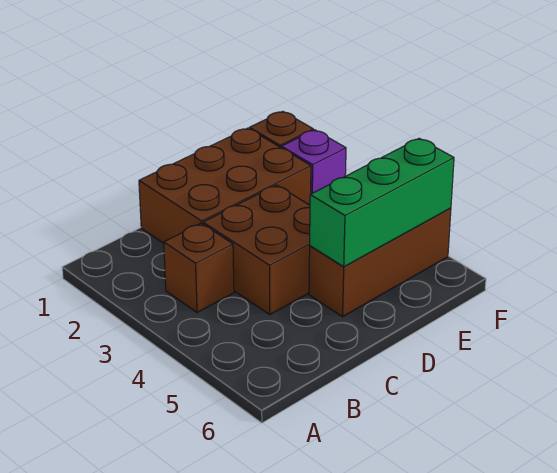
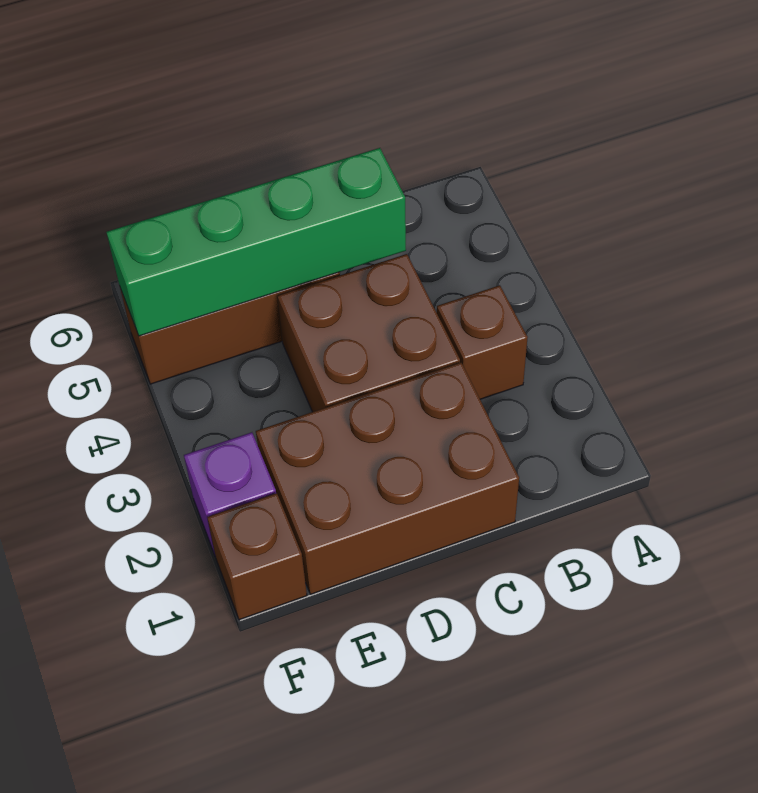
green 1x3 brick [310,138,454,267] -> green 1x4 brick [106,148,406,336]

